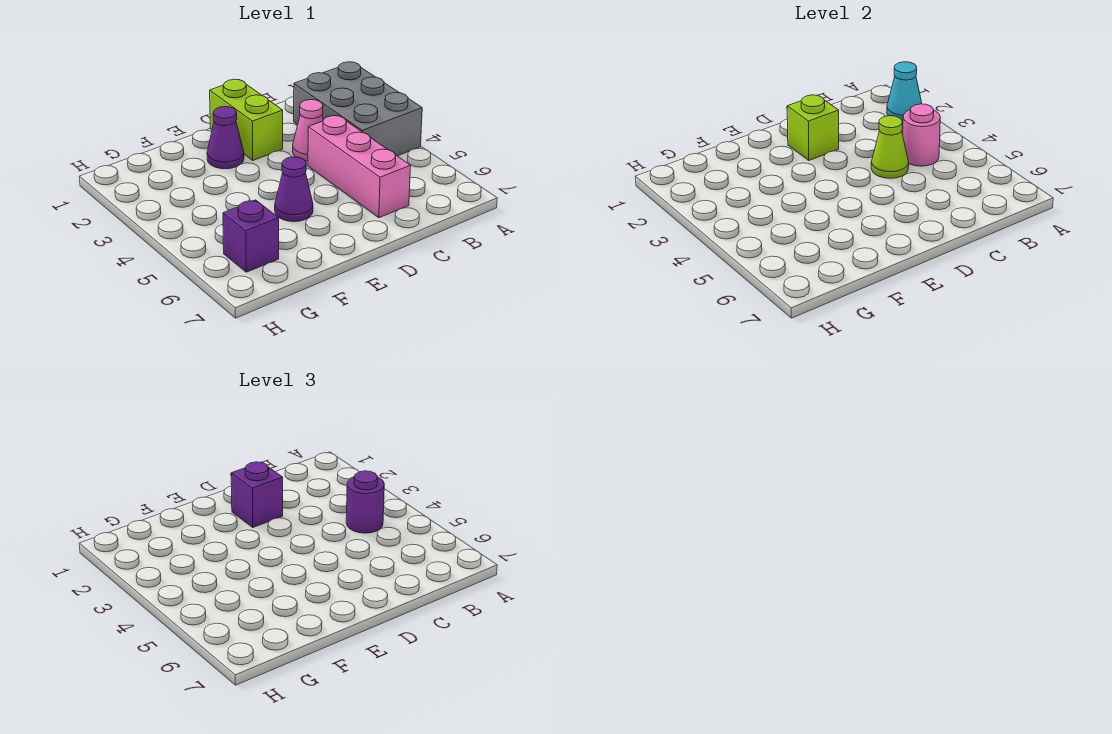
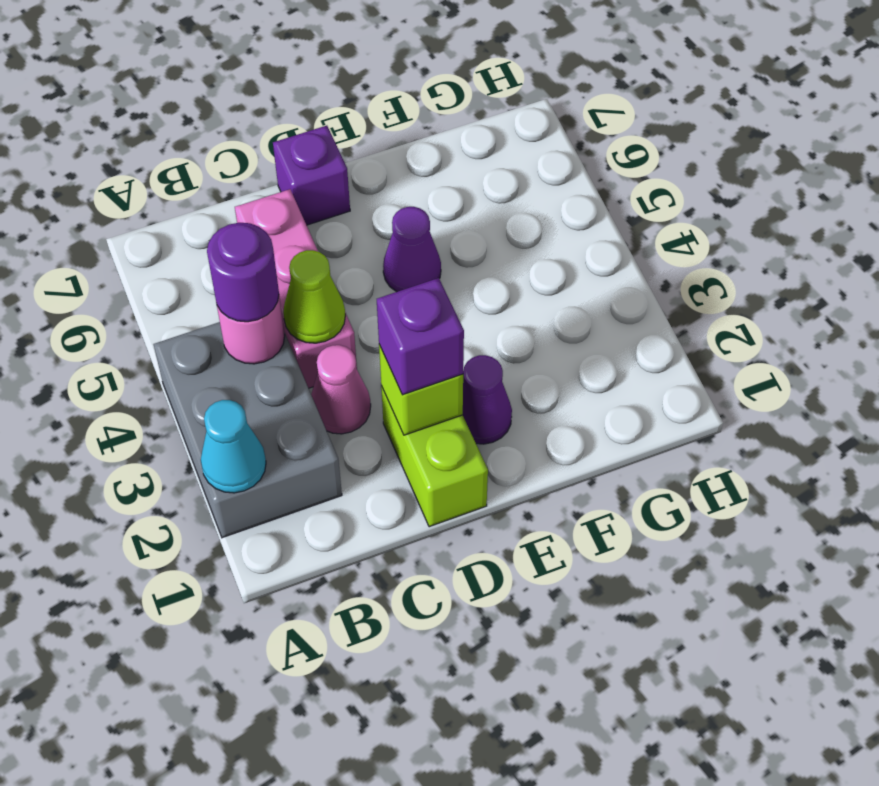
purple 1x1 brick [223,200,279,272] -> purple 1x1 brick moved to [273,126,350,225]

